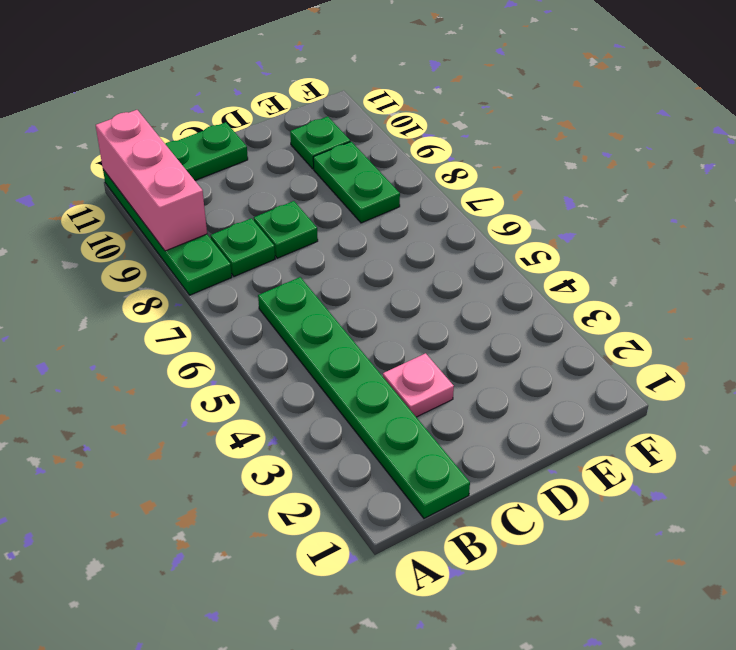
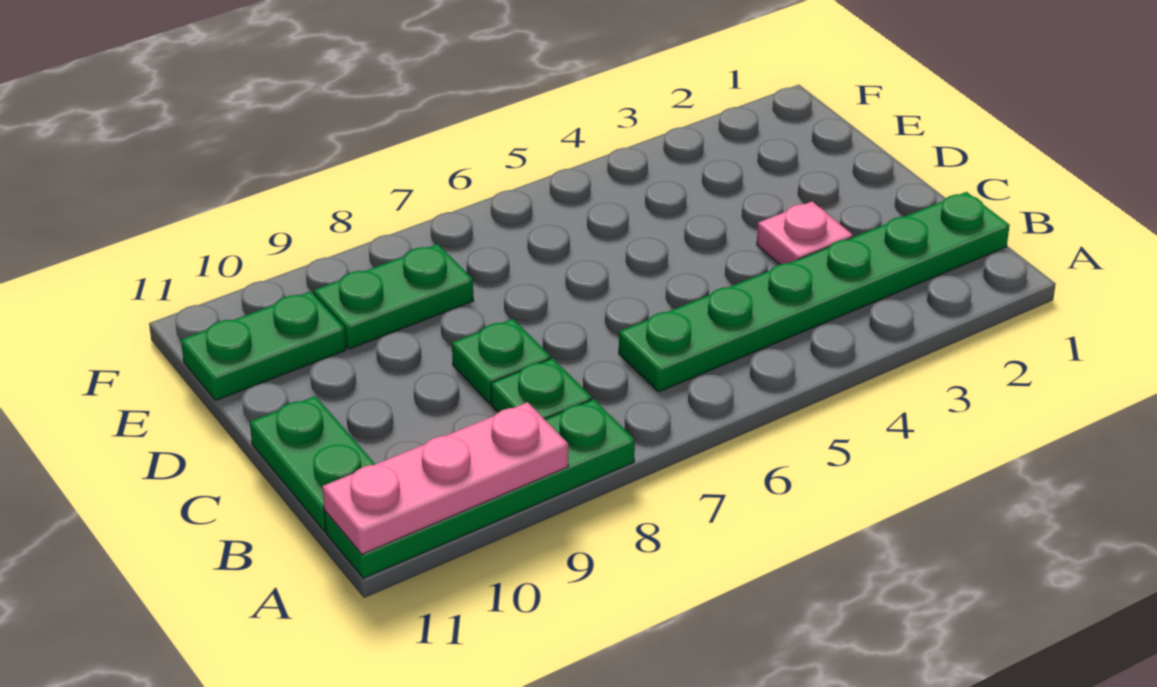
pink 1x3 brick [96,110,207,251] -> pink 1x3 plate [322,402,568,554]
green 1x1 plate [290,117,350,169] -> green 1x2 plate [181,291,346,400]

